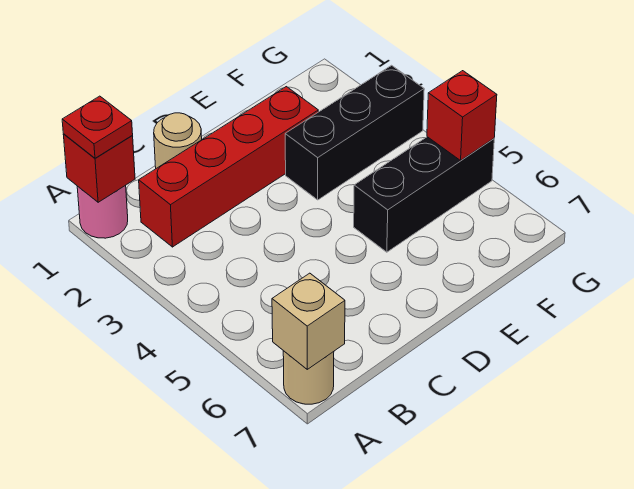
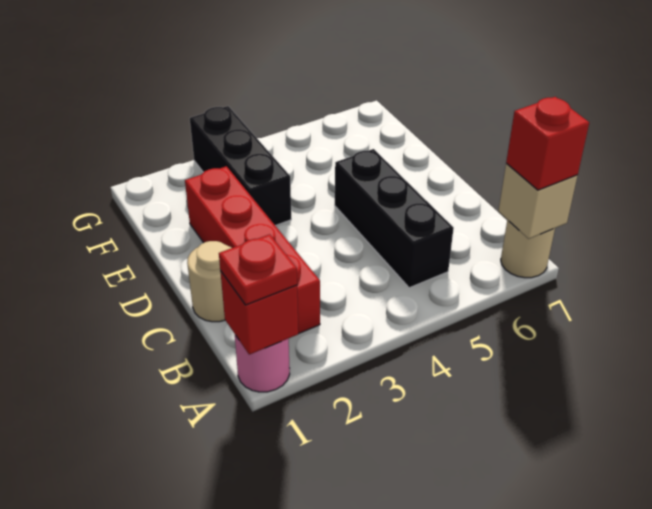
black 1x3 brick [354,137,494,252] -> black 1x3 brick moved to [335,149,454,288]
red 1x1 brick [427,71,497,160] -> red 1x1 brick moved to [506,97,589,190]

